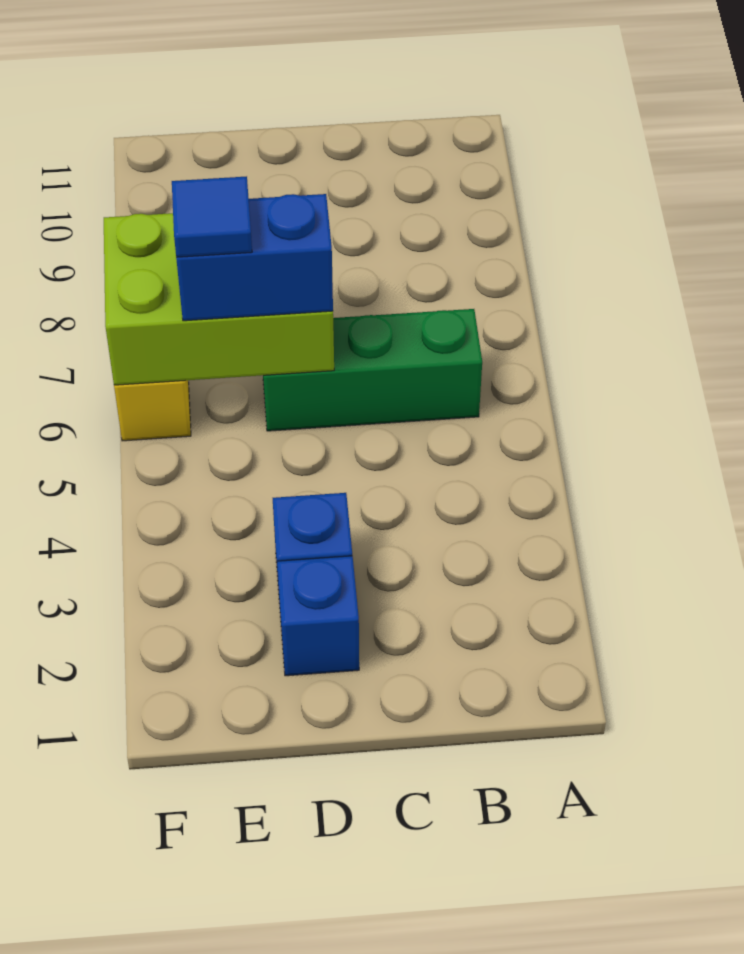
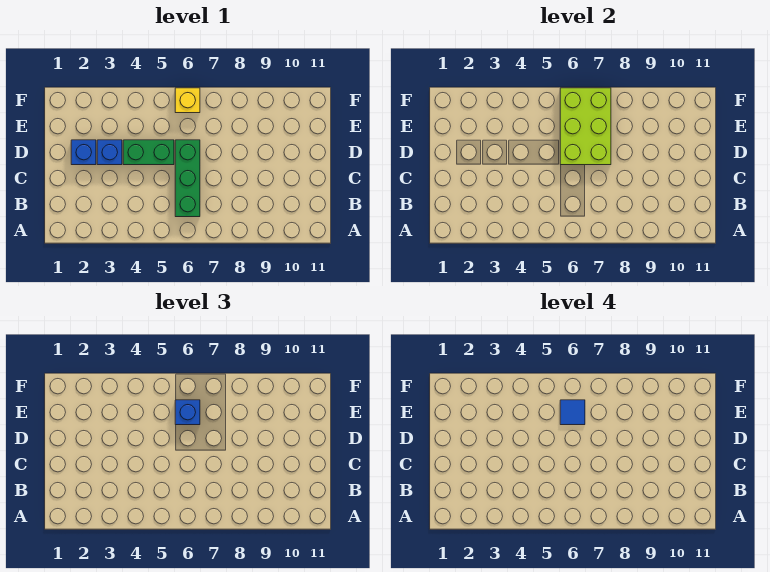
none -> green 1x2 brick [123,140,174,165]
blue 1x2 brick [176,194,333,321] -> blue 1x1 brick [175,400,200,425]

